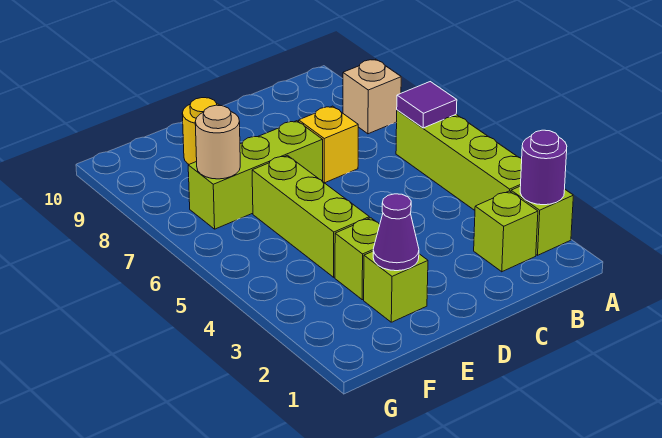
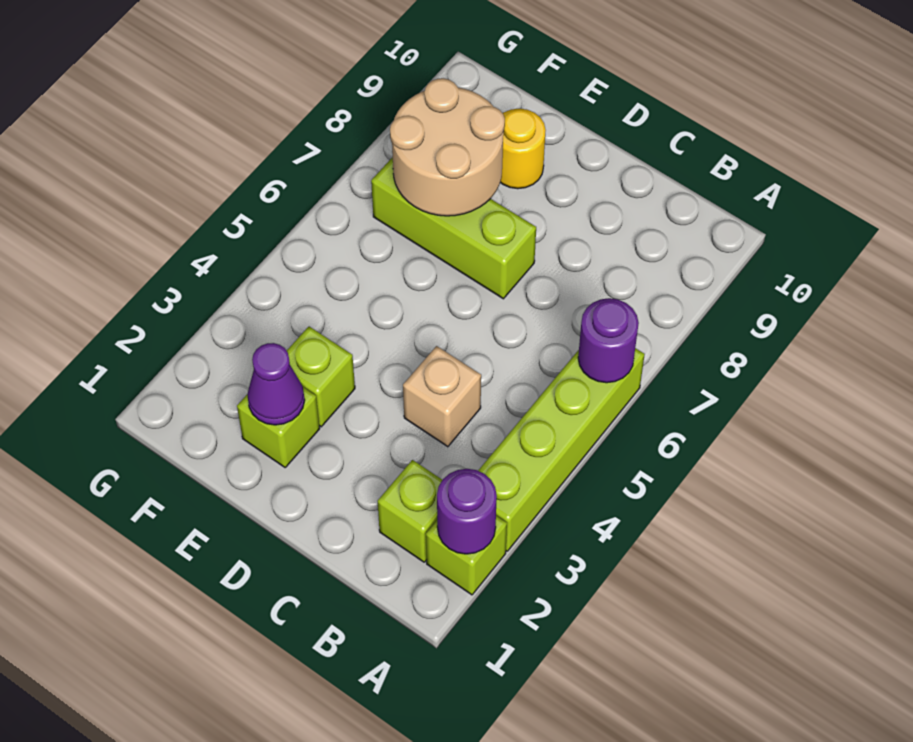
purple 1x1 tile [397,82,457,128] -> purple 1x1 round brick [578,298,639,383]
tan 1x1 brick [343,59,401,134] -> tan 1x1 brick moved to [403,346,481,447]
yellow 1x1 brick [299,106,358,183] -> none
lime 1x3 brick [252,155,369,277] -> none
tan 1x1 round brick [195,105,240,179] -> tan 2x2 round brick [390,78,505,216]

